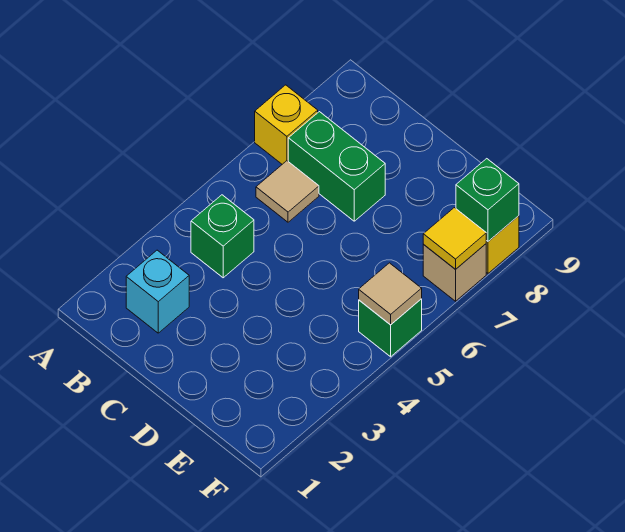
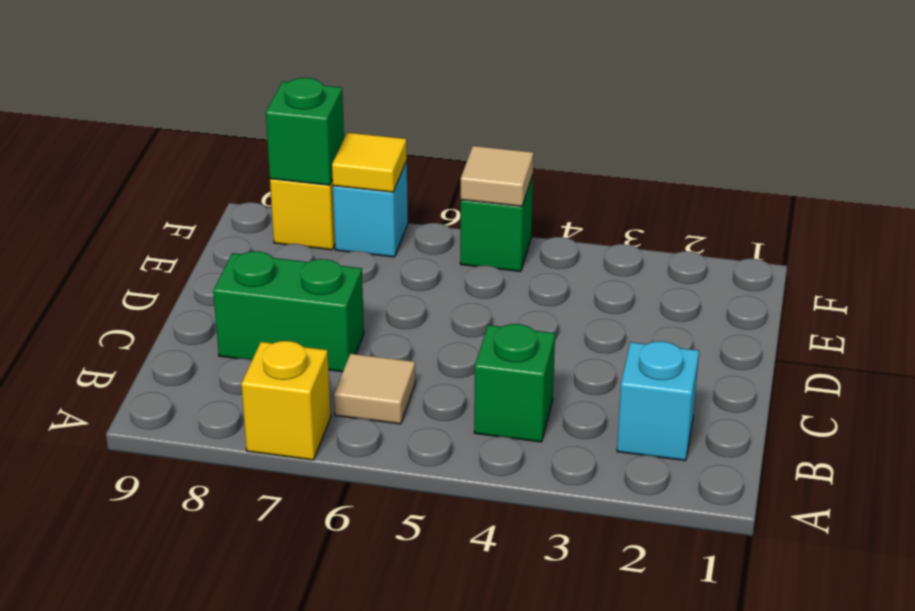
green 1x2 brick [288,112,385,221] -> green 1x2 brick turned to [213,251,364,372]
tan 1x1 brick [423,244,486,301] -> cyan 1x1 brick [333,161,408,257]

